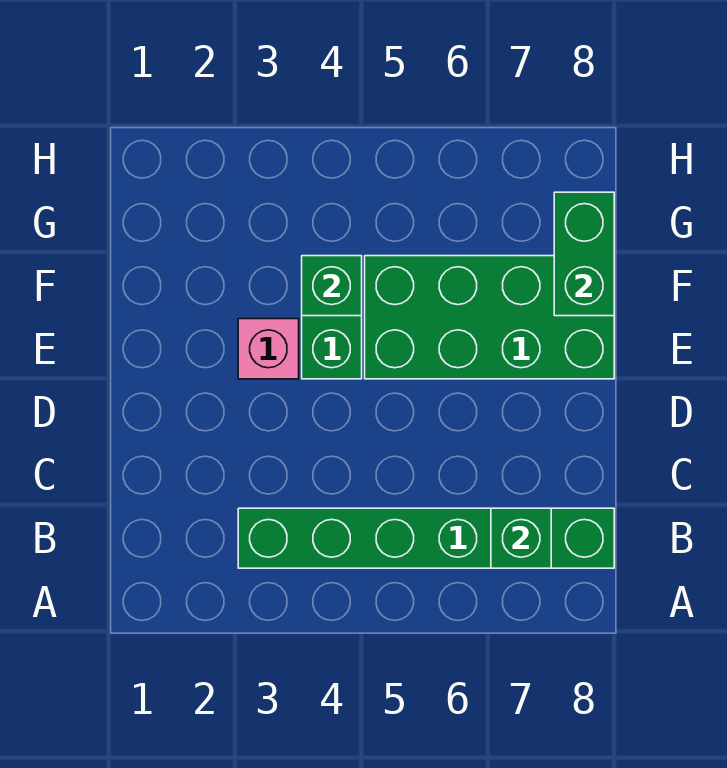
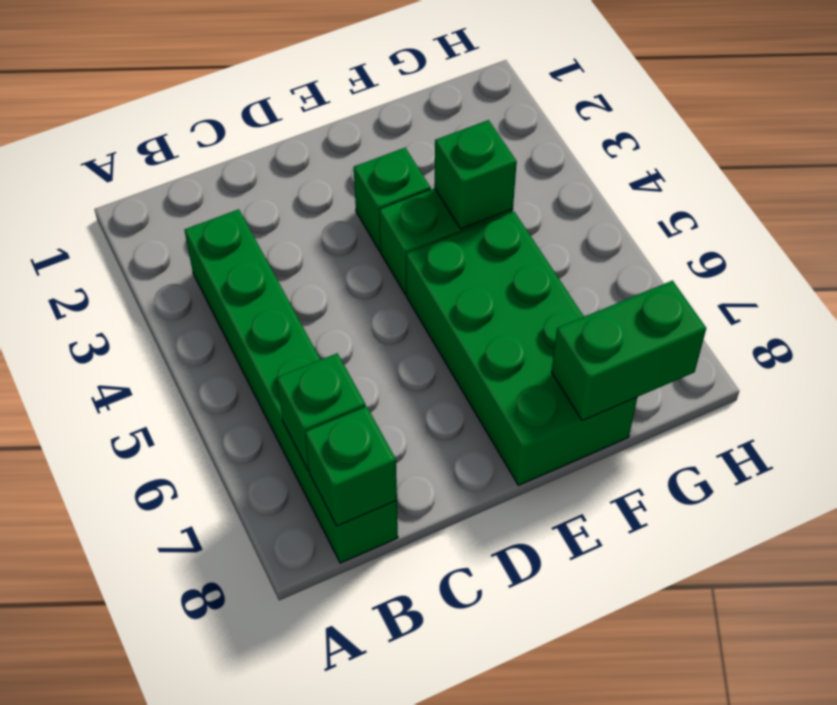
none -> green 1x1 brick [305,406,397,526]
pink 1x1 brick [238,319,299,379] -> green 1x1 brick [354,148,431,251]

